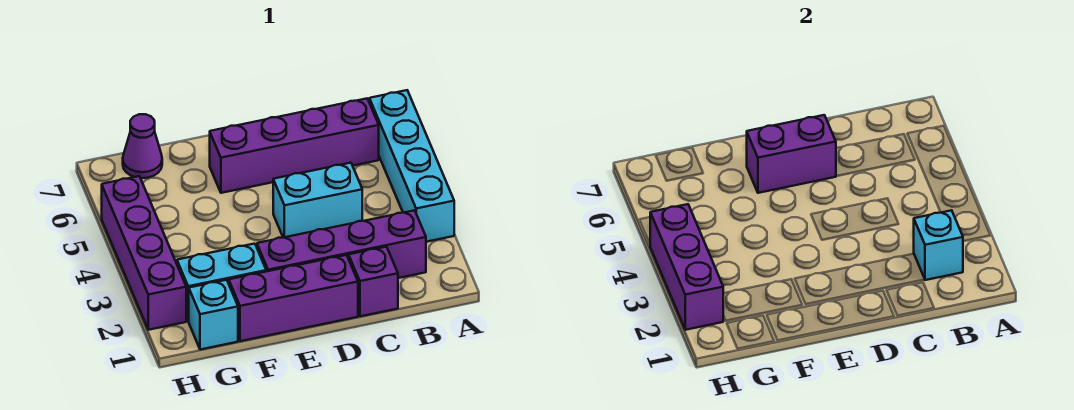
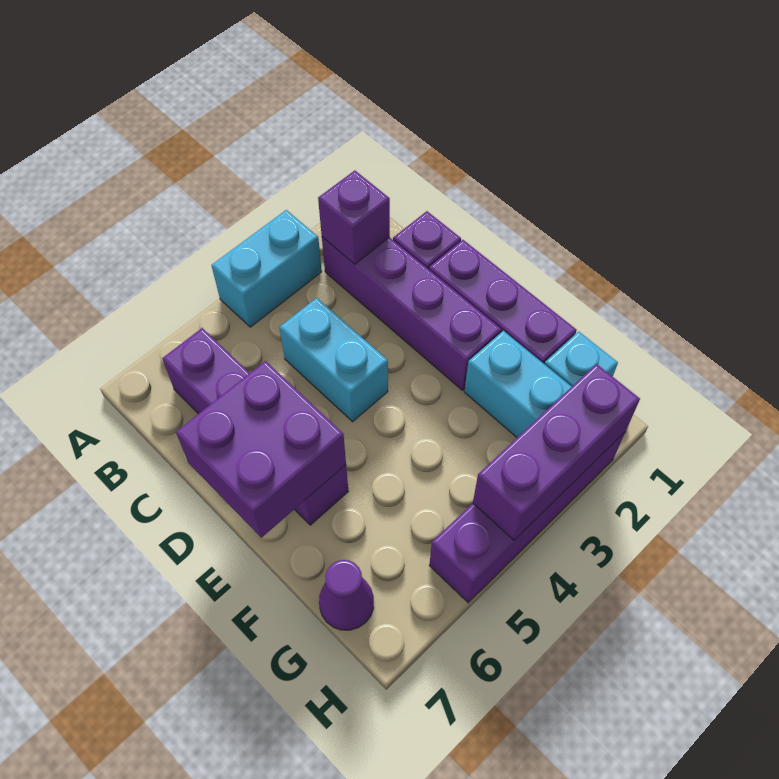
cyan 1x4 brick [369,90,454,242] -> cyan 1x2 brick [212,210,322,327]
cyan 1x1 brick [914,210,963,280] -> purple 1x1 brick [318,170,390,264]
purple 1x2 brick [747,115,836,193] -> purple 2x2 brick [176,361,346,538]

